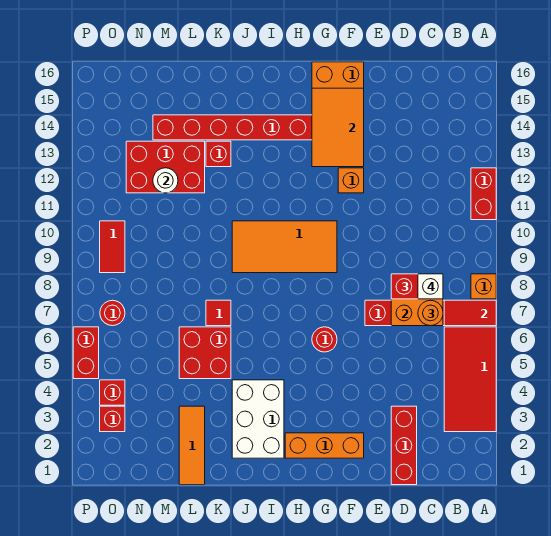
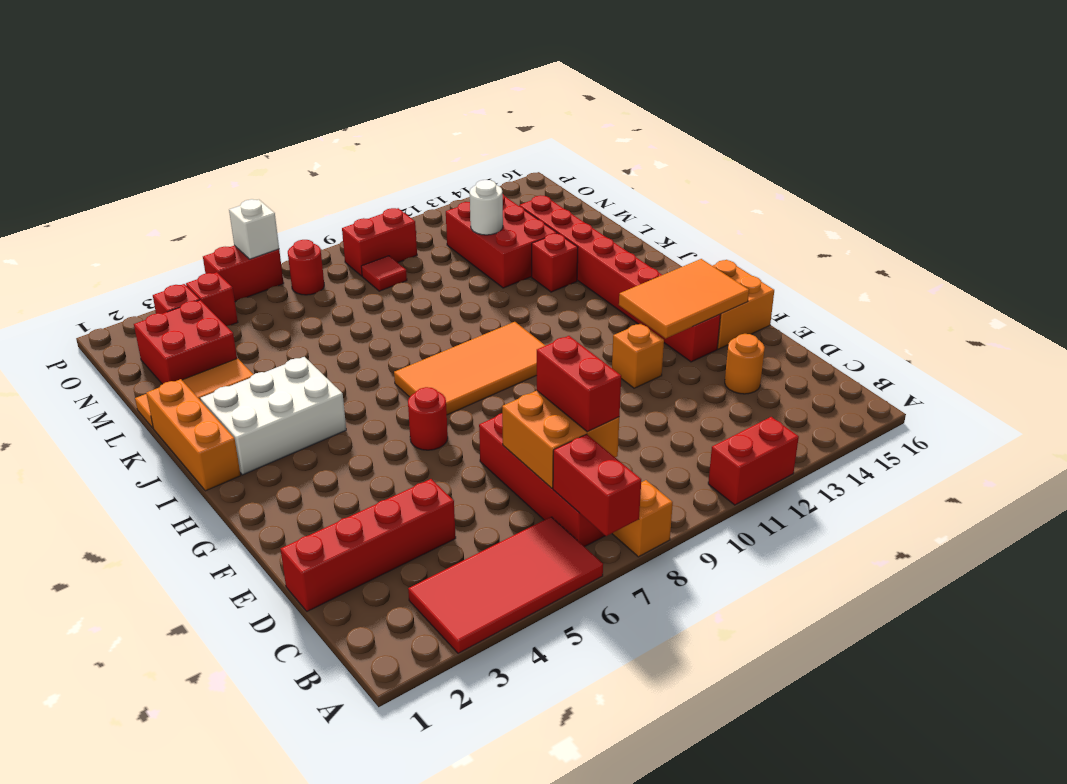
red 1x2 tile [444,300,496,326] -> red 1x2 brick [553,434,641,536]
orange 1x1 round brick [418,300,443,326] -> orange 1x1 round brick moved to [725,334,765,394]
white 1x1 brick [418,274,443,299] -> white 1x1 brick moved to [229,199,279,259]
red 1x3 brick [391,406,417,485] -> red 1x4 brick [281,479,456,611]
orange 1x3 brick [285,433,364,458] -> orange 1x3 brick moved to [146,379,241,491]
orange 2x4 tile [232,221,337,273] -> orange 2x4 tile turned to [394,322,545,415]
red 2x2 brick [179,327,231,379] -> red 2x2 brick moved to [134,300,237,384]
red 1x1 tile [206,300,231,326] -> red 1x1 tile moved to [361,256,407,291]
red 1x2 tile [100,221,125,273] -> red 1x2 brick [342,208,417,276]

